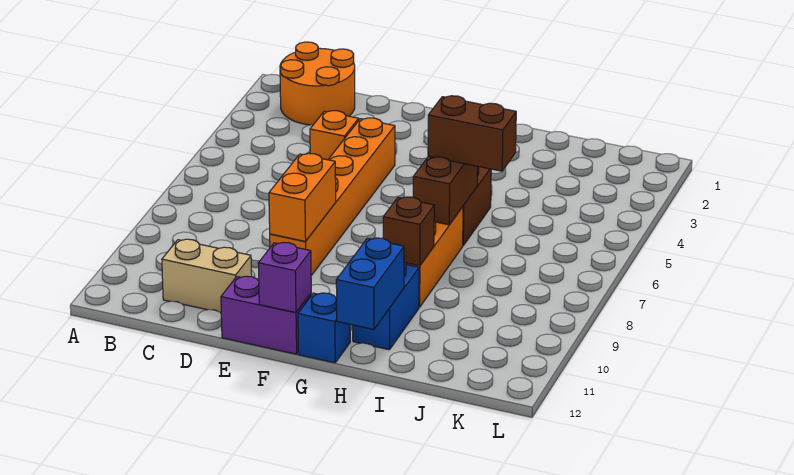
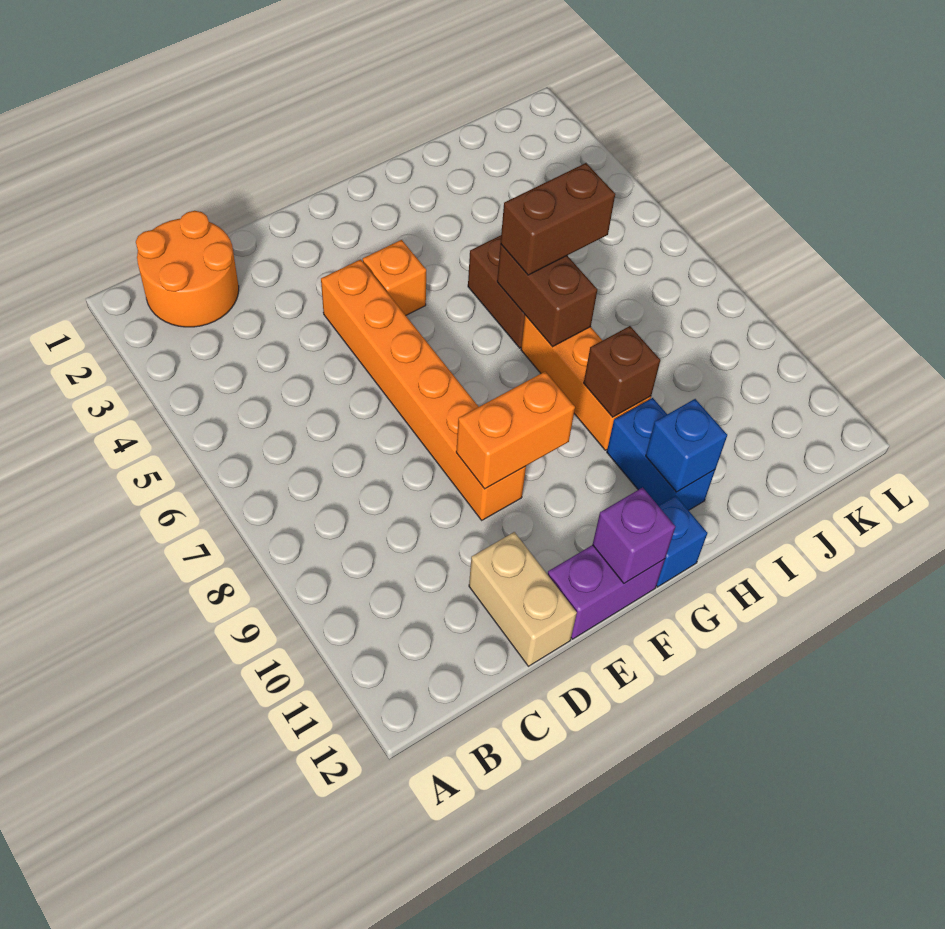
tan 1x2 brick [162,239,252,313] -> tan 1x2 brick turned to [469,532,577,666]
orange 1x1 brick [310,111,359,160] -> orange 1x1 brick moved to [363,240,426,315]
orange 1x2 brick [269,153,336,241] -> orange 1x2 brick turned to [456,372,575,489]
blue 1x2 brick [336,238,404,330] -> blue 1x1 brick [646,399,727,492]

